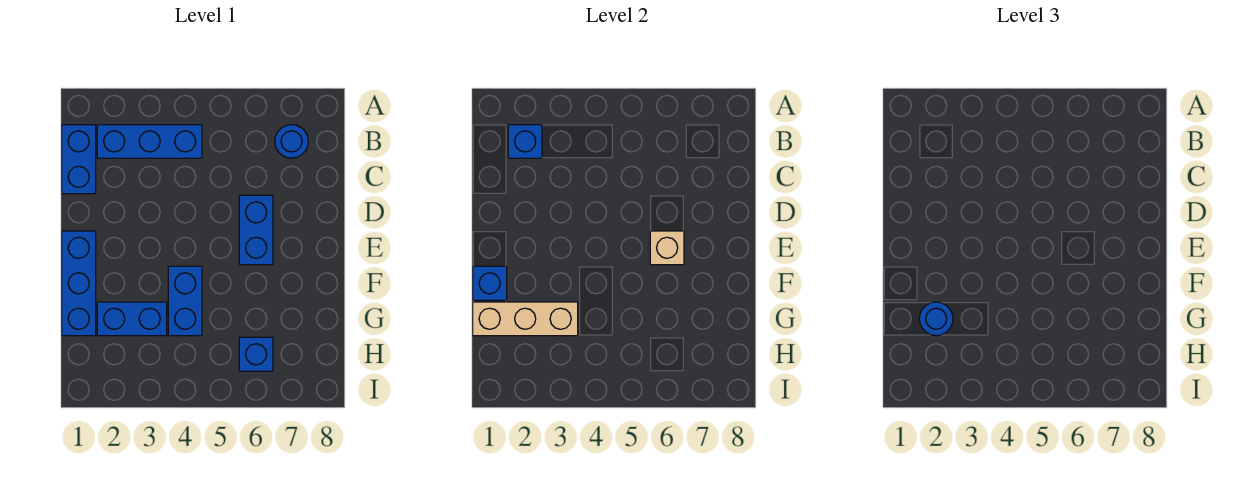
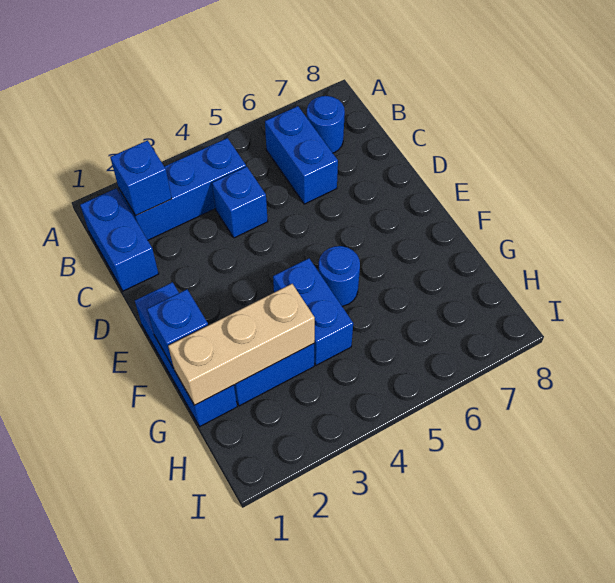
blue 1x2 brick [239,195,273,265] -> blue 1x2 brick moved to [265,106,338,204]
tan 1x1 brick [650,231,684,265] -> none
blue 1x1 round brick [919,302,953,336] -> blue 1x1 round brick moved to [319,246,360,306]
blue 1x1 brick [239,337,273,371] -> blue 1x1 brick moved to [212,167,268,238]

